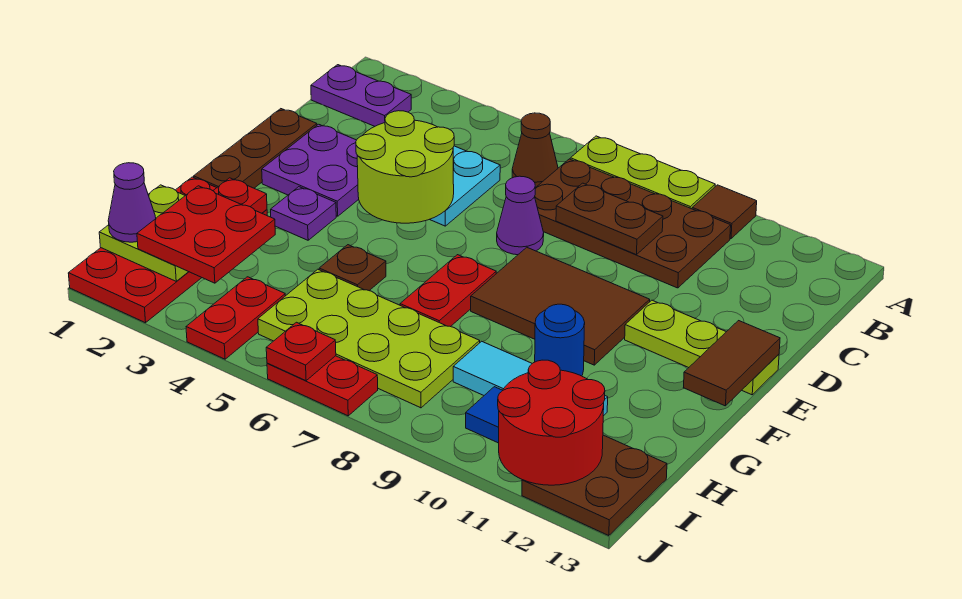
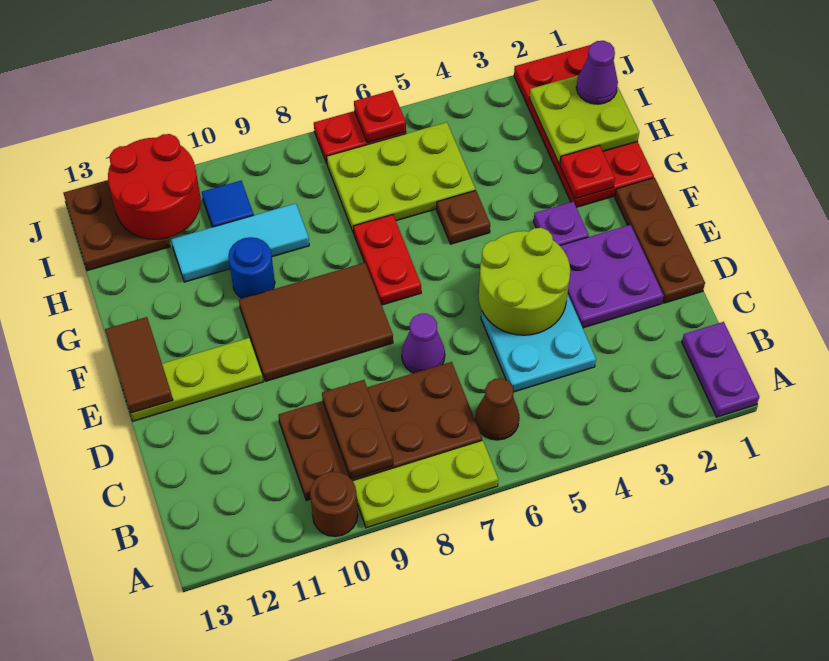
brown 1x1 tile [692,185,757,239] -> brown 1x1 round brick [310,472,358,536]
purple 1x2 plate [311,65,411,126] -> purple 1x2 plate turned to [682,322,759,417]
brown 1x2 plate [556,183,663,255] -> brown 1x2 plate turned to [322,380,393,479]
red 2x2 plate [137,186,275,283] -> none
lime 2x4 plate [258,269,480,408] -> lime 2x3 plate [327,122,475,233]
red 1x2 plate [186,277,285,359] -> none

